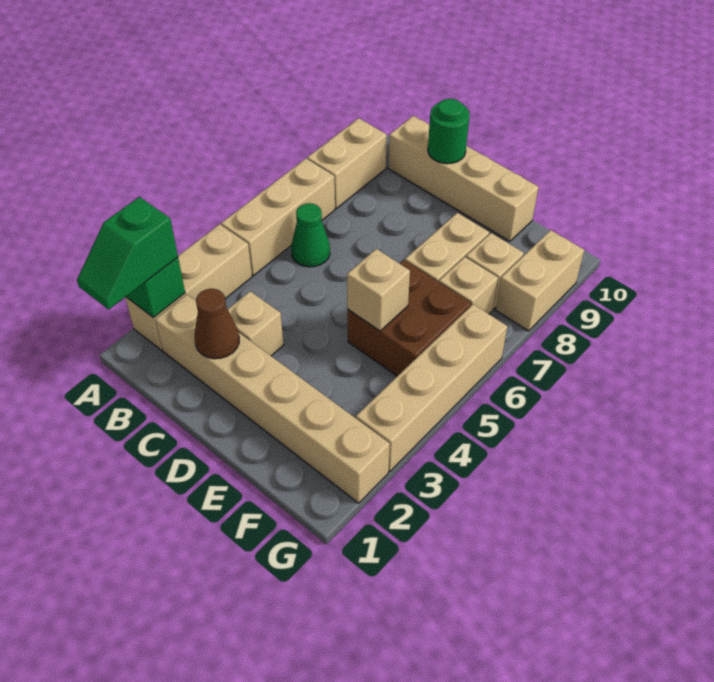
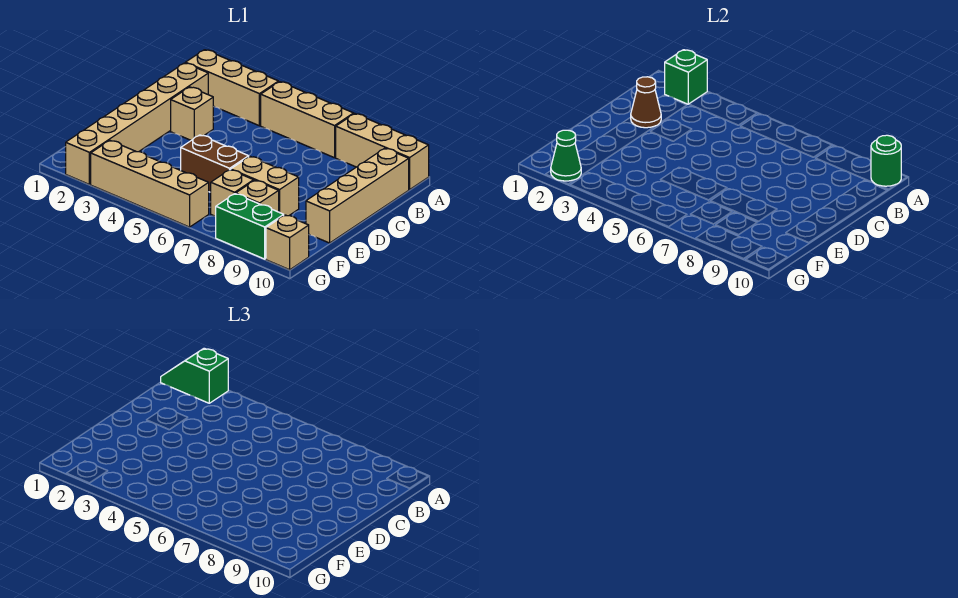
tan 1x2 brick [307,118,387,208] -> tan 1x3 brick [336,114,429,190]
green 1x1 cone [291,203,330,267] -> green 1x1 cone moved to [551,130,581,181]
green 1x1 round brick [428,99,470,164] -> green 1x1 round brick moved to [871,135,901,186]
brown 2x2 brick [348,260,471,376] -> brown 1x2 brick [181,135,249,192]
tan 1x1 brick [347,249,410,331] -> tan 1x1 brick moved to [266,215,309,270]
tan 1x2 brick [496,230,584,331] -> green 1x2 brick [216,194,284,259]

